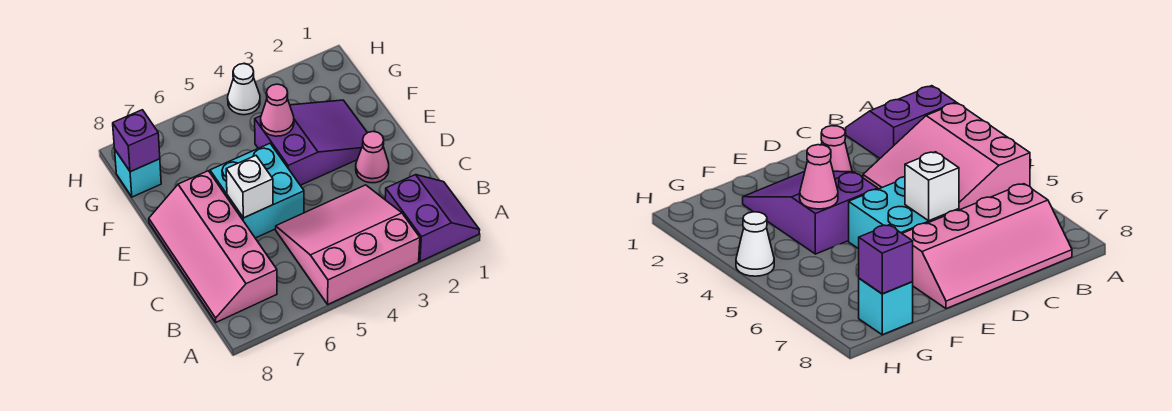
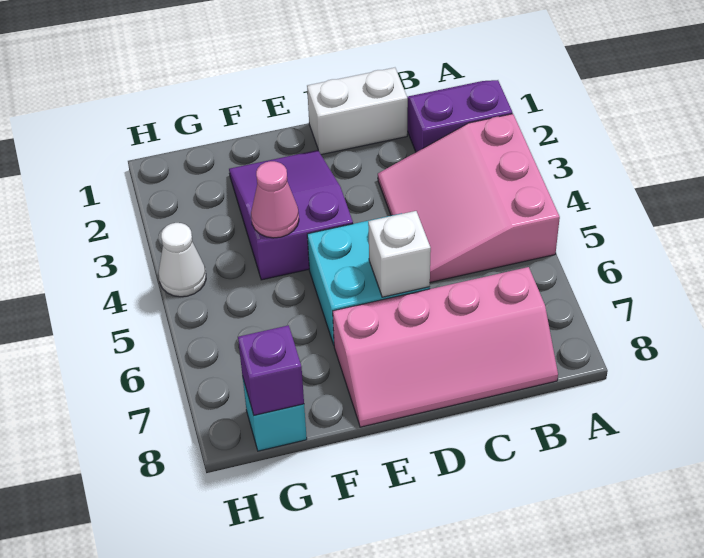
none -> white 1x2 brick [307,68,408,155]
pink 1x1 cone [356,132,389,183] -> none

